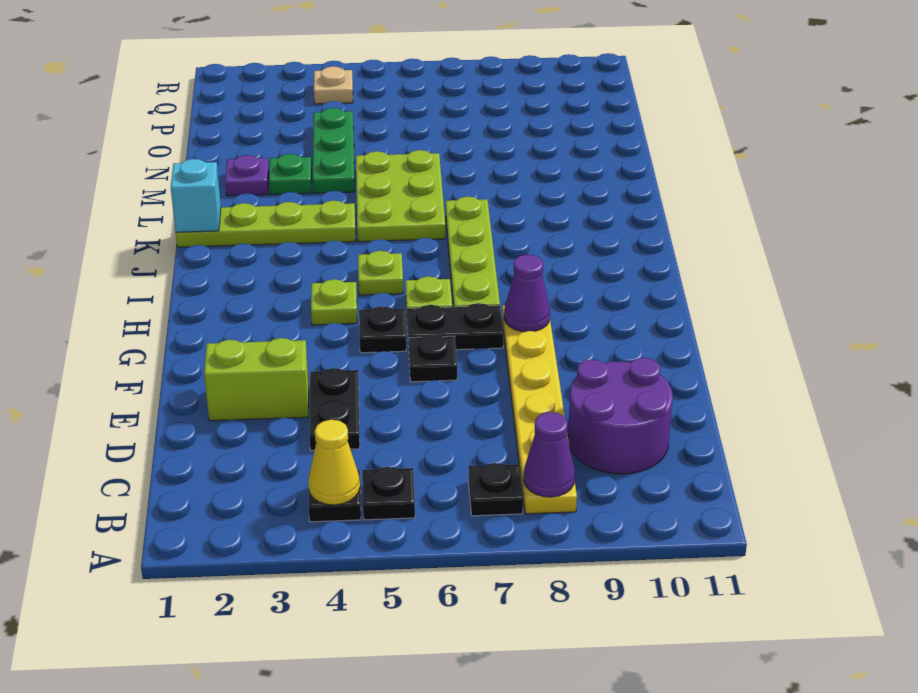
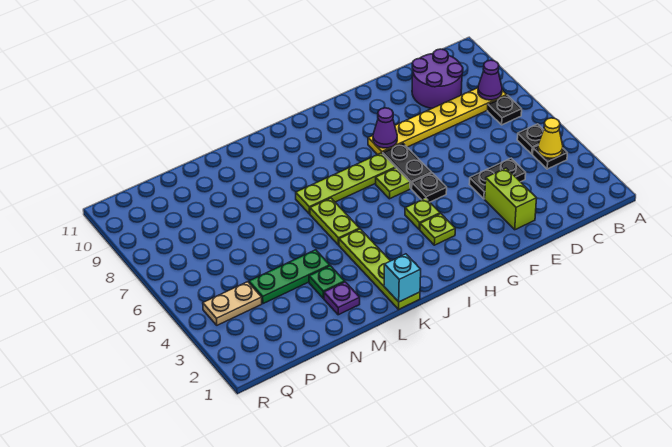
black 1x1 plate [408,334,457,382] -> none
lime 1x1 plate [358,251,403,295] -> lime 1x1 plate moved to [420,214,455,245]
lime 2x3 plate [356,150,445,242] -> lime 1x2 plate [310,198,360,245]
tan 1x1 plate [314,66,353,104] -> tan 1x2 plate [203,282,262,325]

